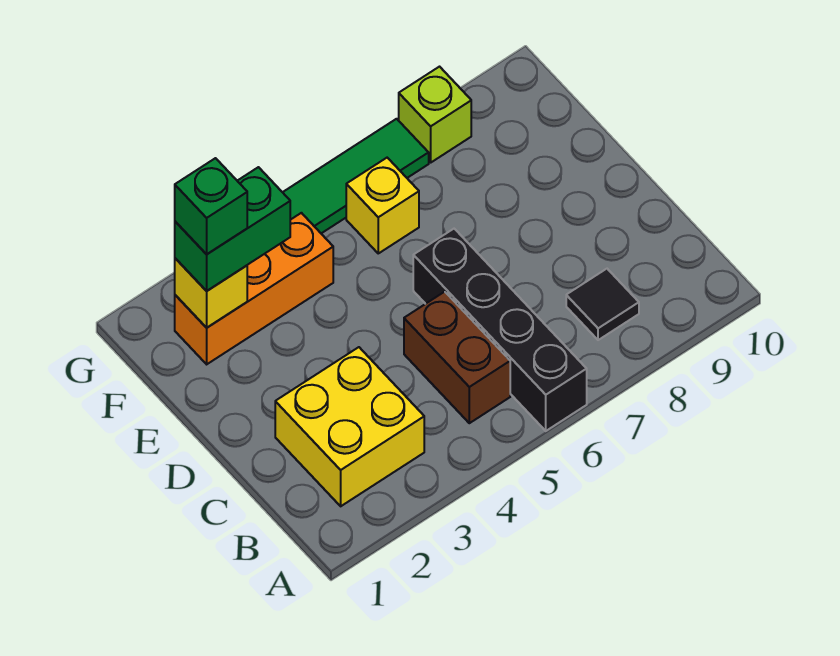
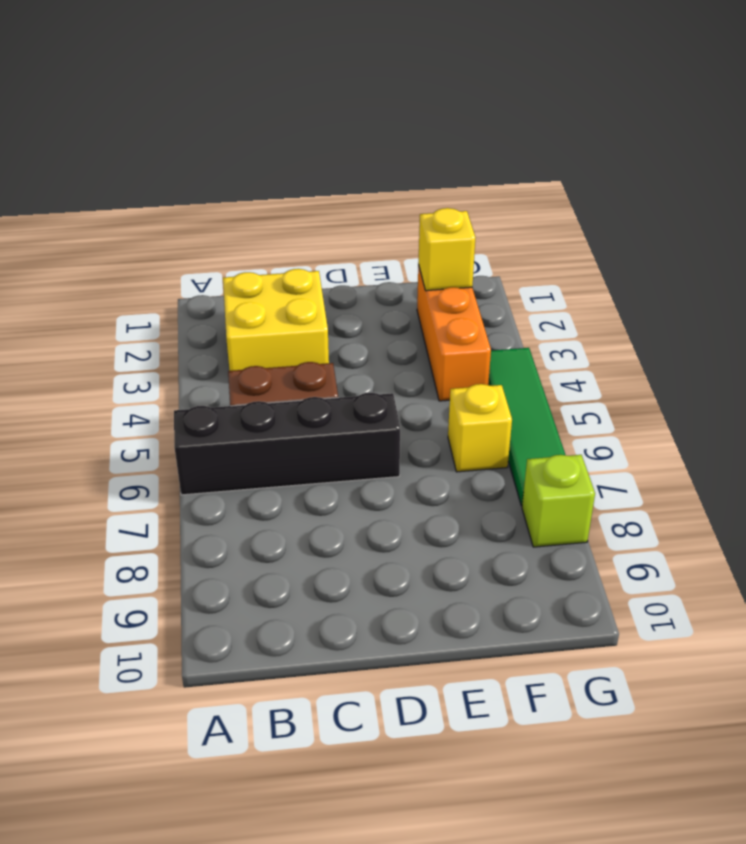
black 1x1 tile [566,269,639,340] -> none
green 1x2 brick [175,167,290,291] -> none
green 1x1 brick [175,158,247,254] -> none

